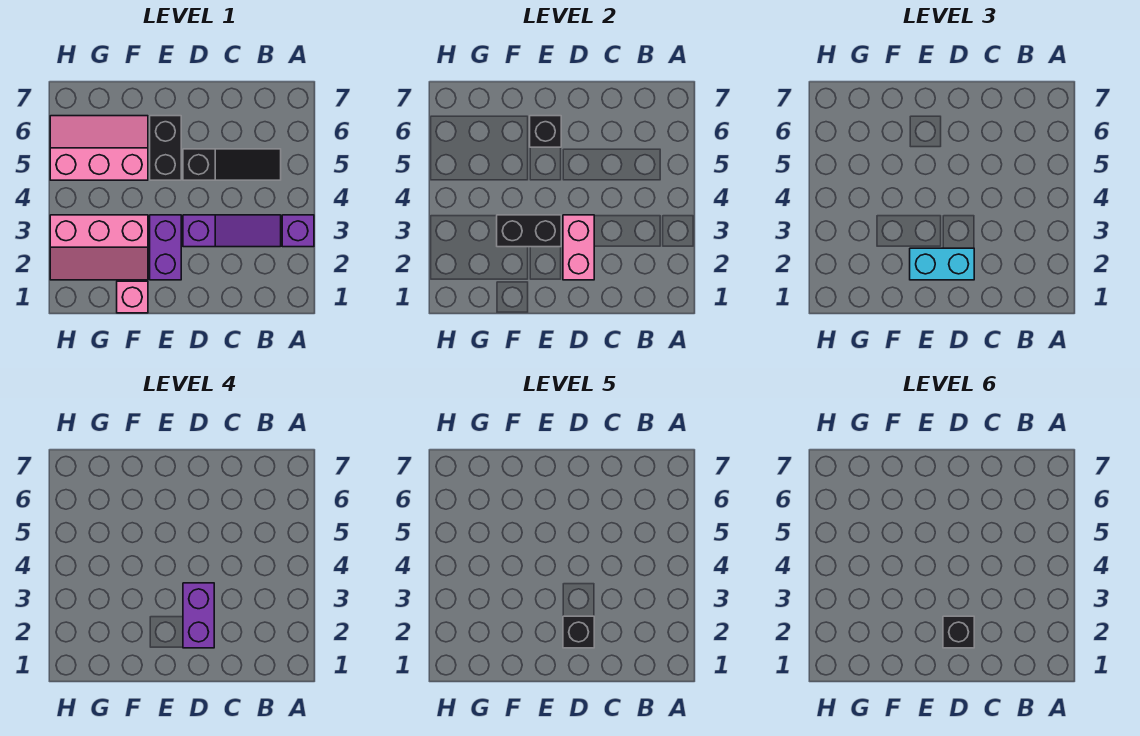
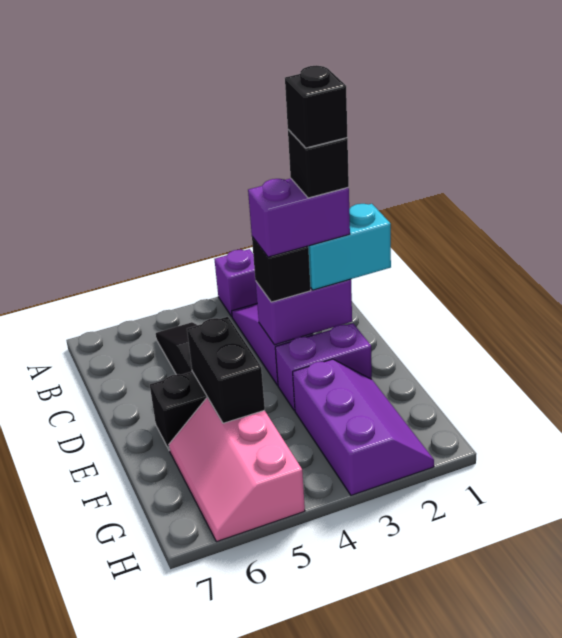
pink 1x2 brick [563,215,594,280] -> purple 1x2 brick [255,279,352,345]
cyan 1x2 brick [910,248,974,280] -> cyan 1x2 brick turned to [308,204,391,290]
black 1x2 brick [497,215,561,247] -> black 1x2 brick moved to [187,317,265,423]
black 1x1 brick [530,116,561,147] -> black 1x1 brick moved to [252,237,311,302]
pink 1x1 brick [117,281,148,313] -> none
pink 2x3 slope [50,215,148,280] -> purple 2x3 slope [293,359,434,495]

